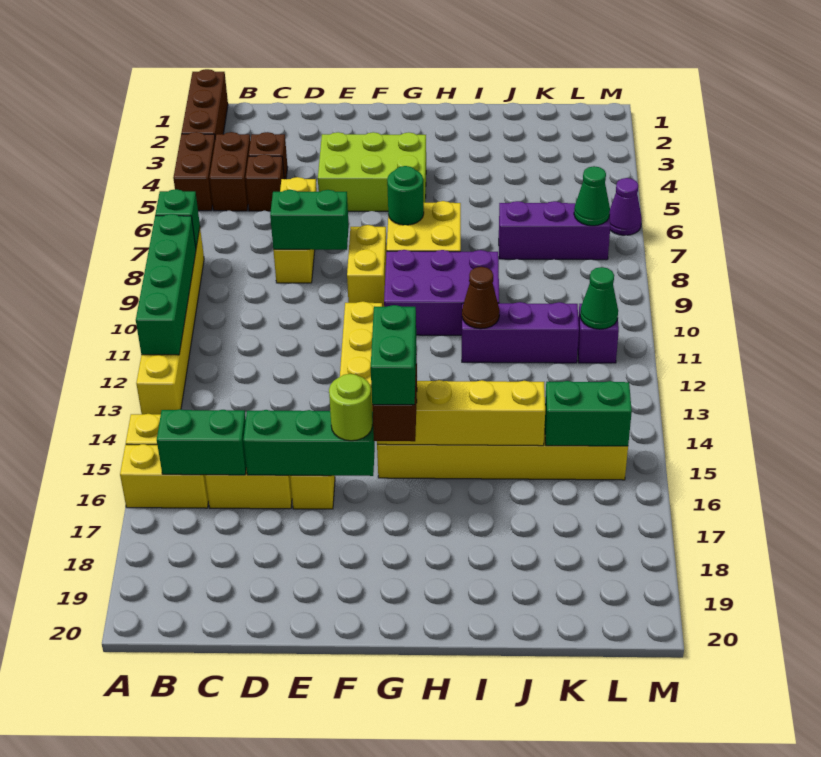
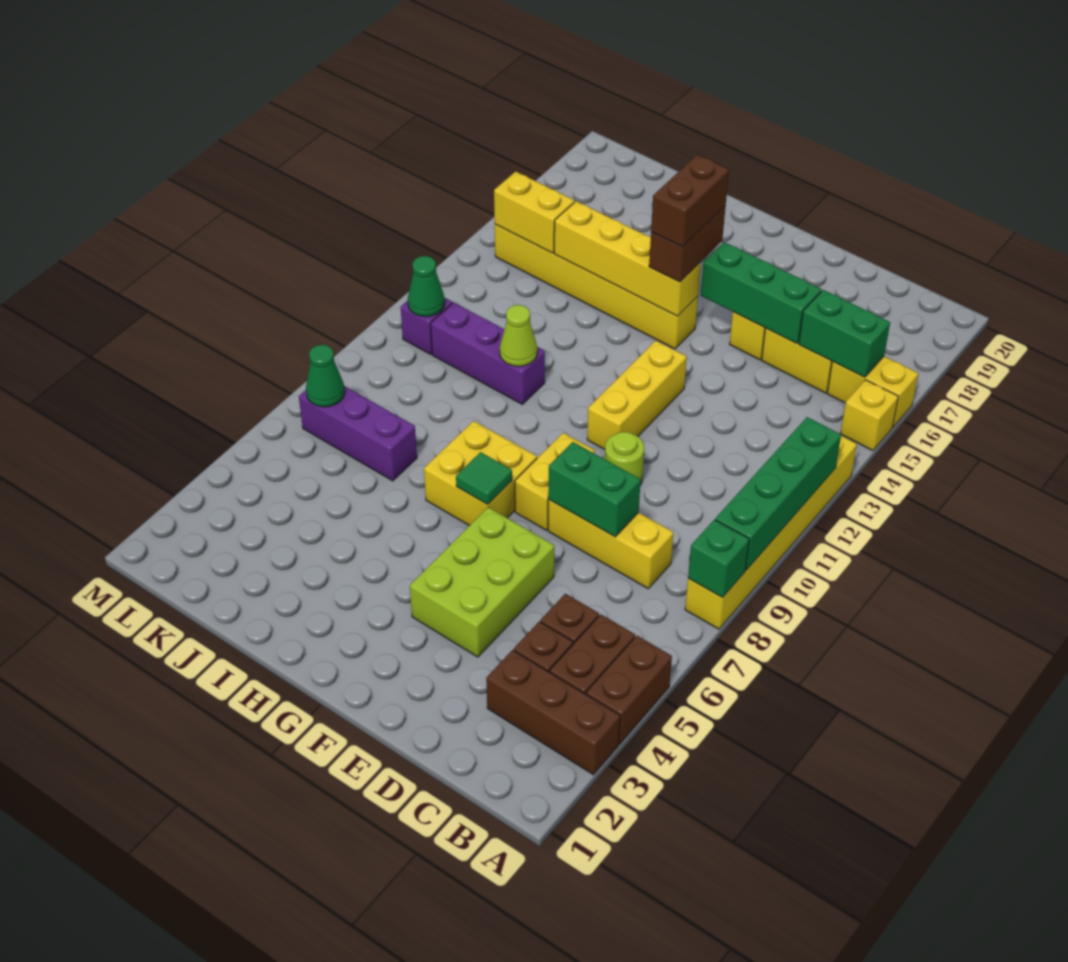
brown 1x3 brick [181,69,228,139] -> brown 1x3 brick turned to [486,650,620,775]
yellow 1x3 brick [273,177,317,283] -> yellow 1x3 brick turned to [548,500,674,588]
lime 2x3 brick [318,132,426,211] -> lime 2x3 brick turned to [410,507,554,657]
lime 1x1 round brick [329,374,373,441] -> lime 1x1 round brick moved to [605,432,644,485]
green 1x1 round brick [387,166,424,225] -> green 1x1 tile [456,452,512,505]
purple 2x3 brick [384,250,499,335] -> none
green 1x2 brick [371,305,416,405] -> brown 1x2 brick [651,155,729,247]
brown 1x1 cone [462,267,500,329] -> lime 1x1 cone [500,305,537,366]
green 1x2 brick [545,381,632,446] -> yellow 1x2 brick [494,171,575,253]
purple 1x1 cone [610,178,642,235] -> none

